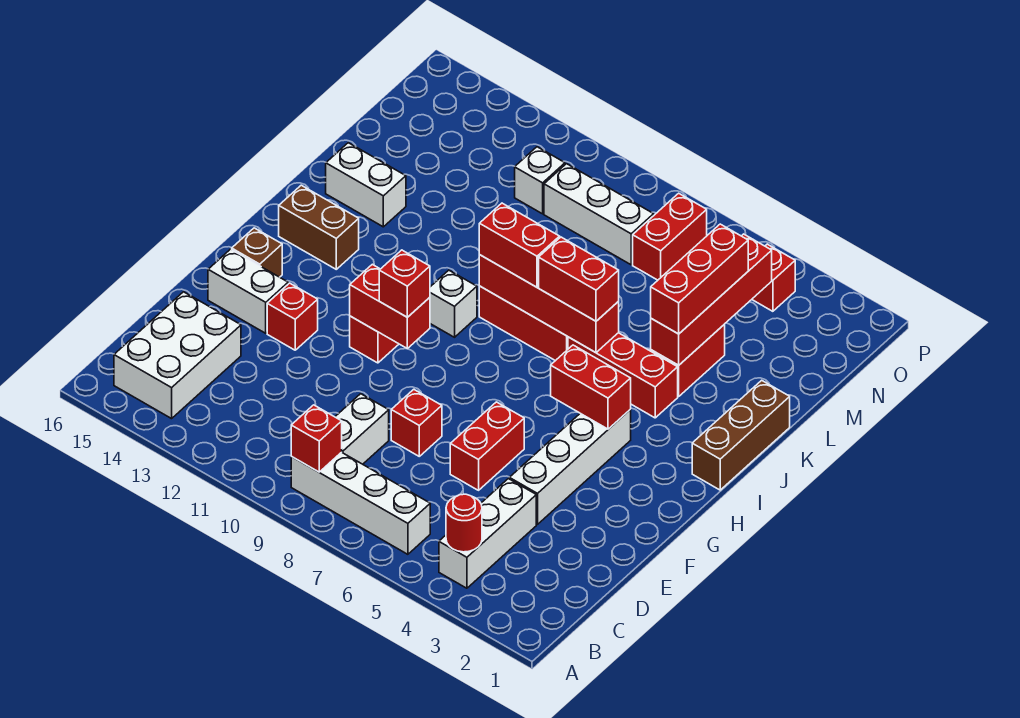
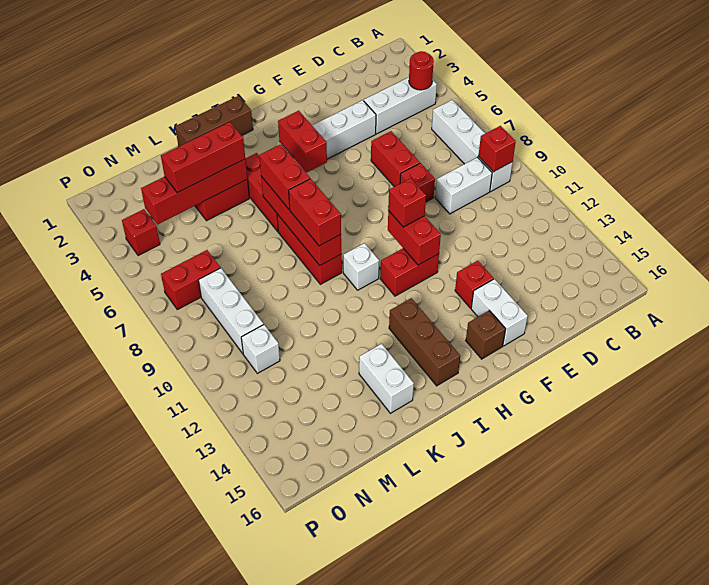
white 2x3 brick [114,292,241,419] -> none
red 1x2 brick [450,402,524,490] -> red 1x2 brick turned to [371,131,420,187]
brown 1x2 brick [279,185,359,269] -> brown 1x3 brick [389,298,460,386]

